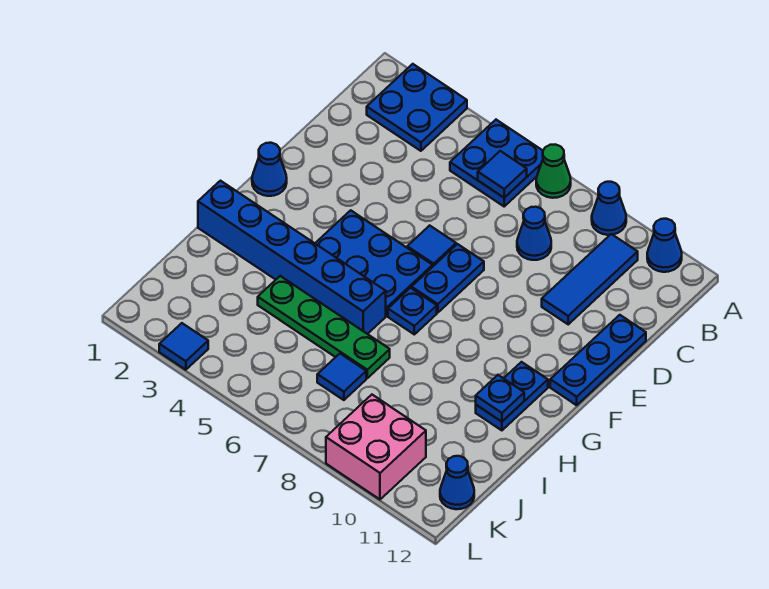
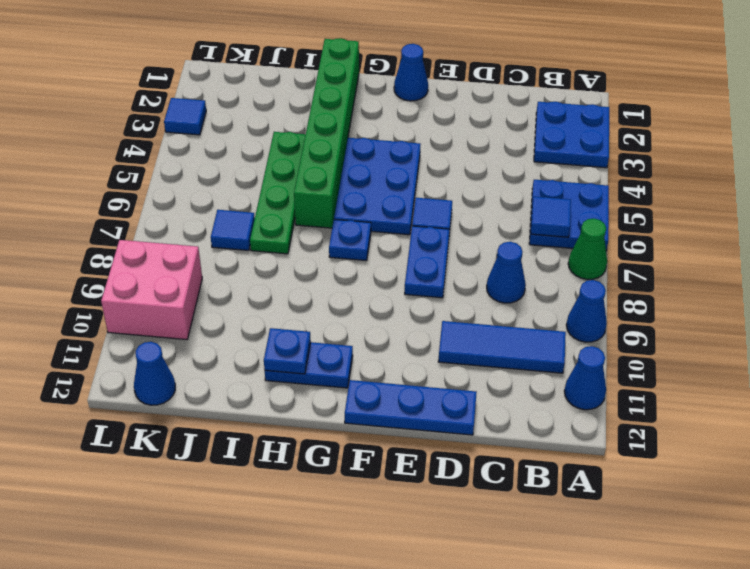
blue 1x2 plate [412,244,484,313] -> blue 1x2 plate turned to [405,226,450,298]
blue 1x6 brick [198,181,386,334] -> green 1x6 brick [294,38,359,228]

